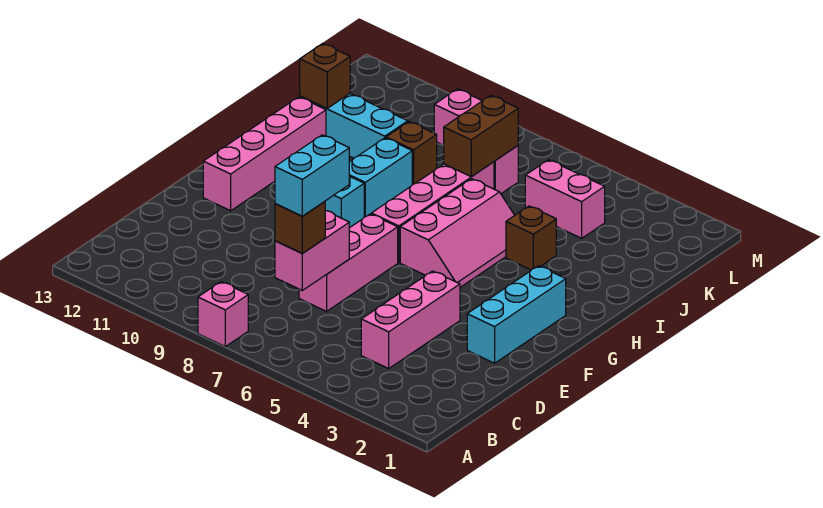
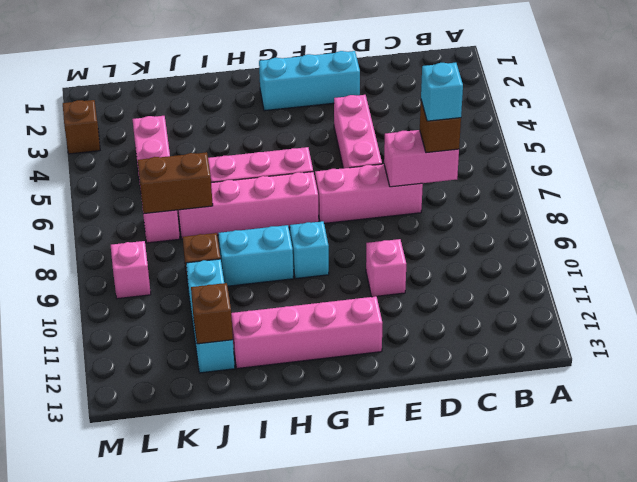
pink 1x1 brick [198,282,248,347] -> pink 1x1 brick moved to [366,239,406,297]
pink 1x3 brick [361,271,460,368] -> pink 1x3 brick turned to [334,95,382,168]
cyan 1x2 brick [275,135,349,216] -> cyan 1x1 brick [421,63,463,121]
brown 1x1 brick [506,206,556,270] -> brown 1x1 brick moved to [63,100,100,154]

